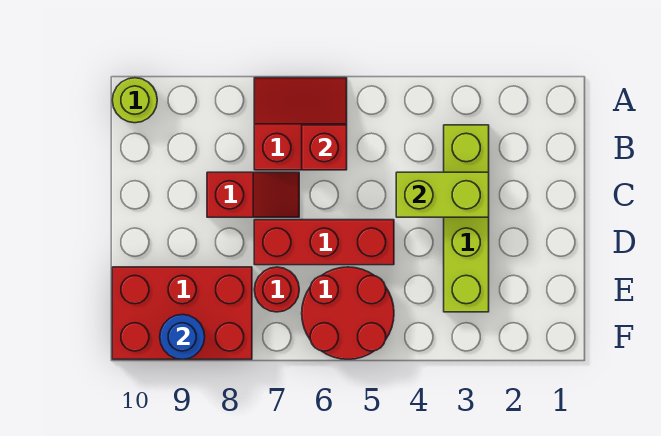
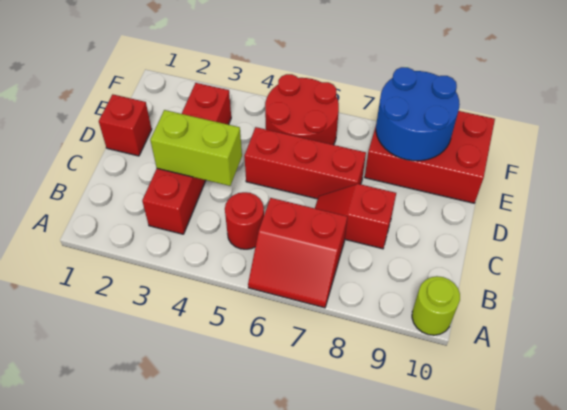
lime 1x4 brick [444,125,489,312] -> red 1x4 brick [142,83,231,234]
red 1x1 brick [302,125,347,170] -> red 1x1 brick moved to [99,94,152,156]
red 1x1 round brick [254,267,299,312] -> red 1x1 round brick moved to [225,192,264,249]
blue 1x1 round brick [160,314,205,359] -> blue 2x2 round brick [376,67,460,161]

